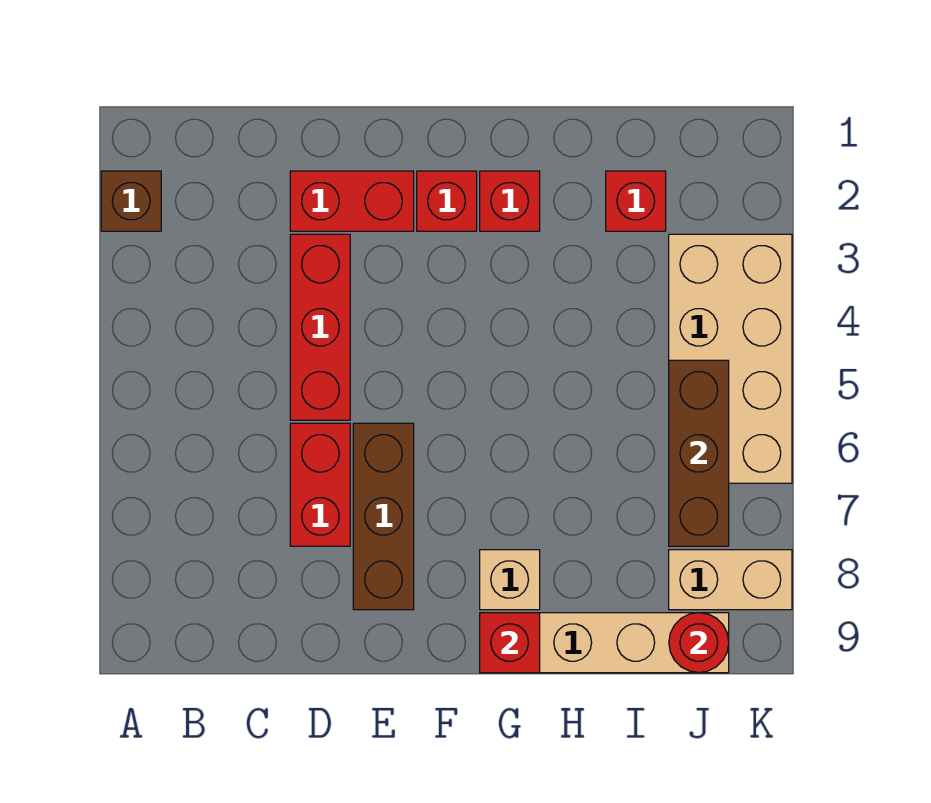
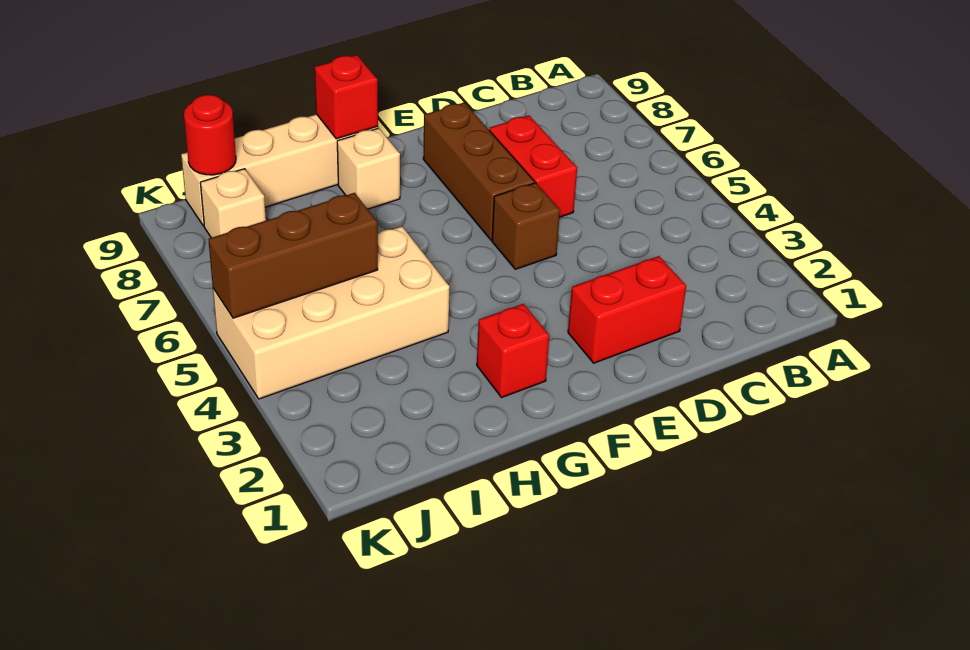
brown 1x1 brick [101,171,161,231] -> brown 1x1 brick moved to [492,183,560,269]
red 1x3 brick [290,234,350,420] -> none
red 1x1 brick [417,171,477,231] -> none
red 1x1 brick [606,171,666,231] -> none
tan 2x4 brick [669,234,792,483] -> tan 2x4 brick turned to [213,226,450,399]
brown 1x3 brick [669,360,729,546] -> brown 1x3 brick turned to [208,193,378,318]
tan 1x2 brick [669,550,792,610] -> tan 1x1 brick [200,169,266,238]

